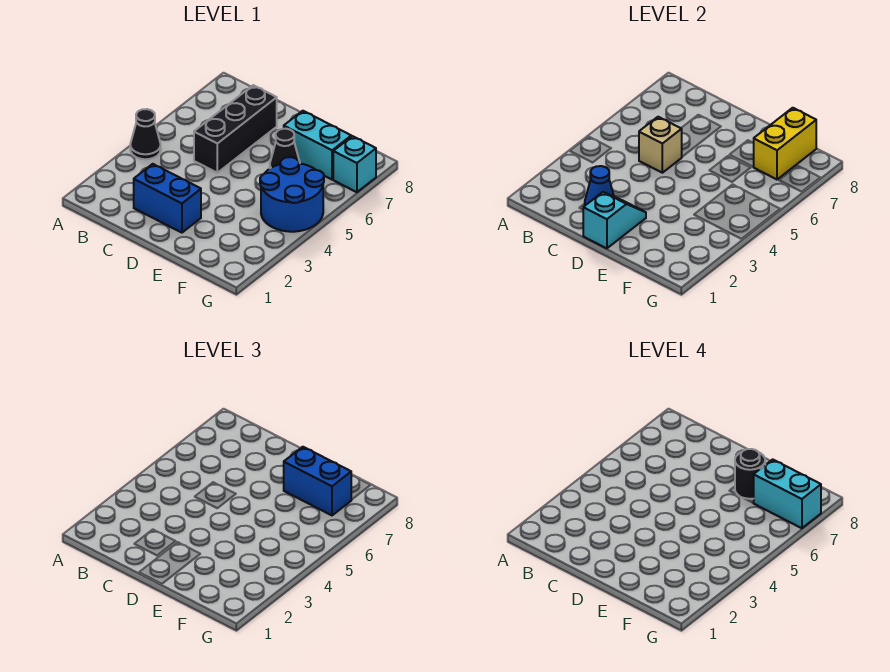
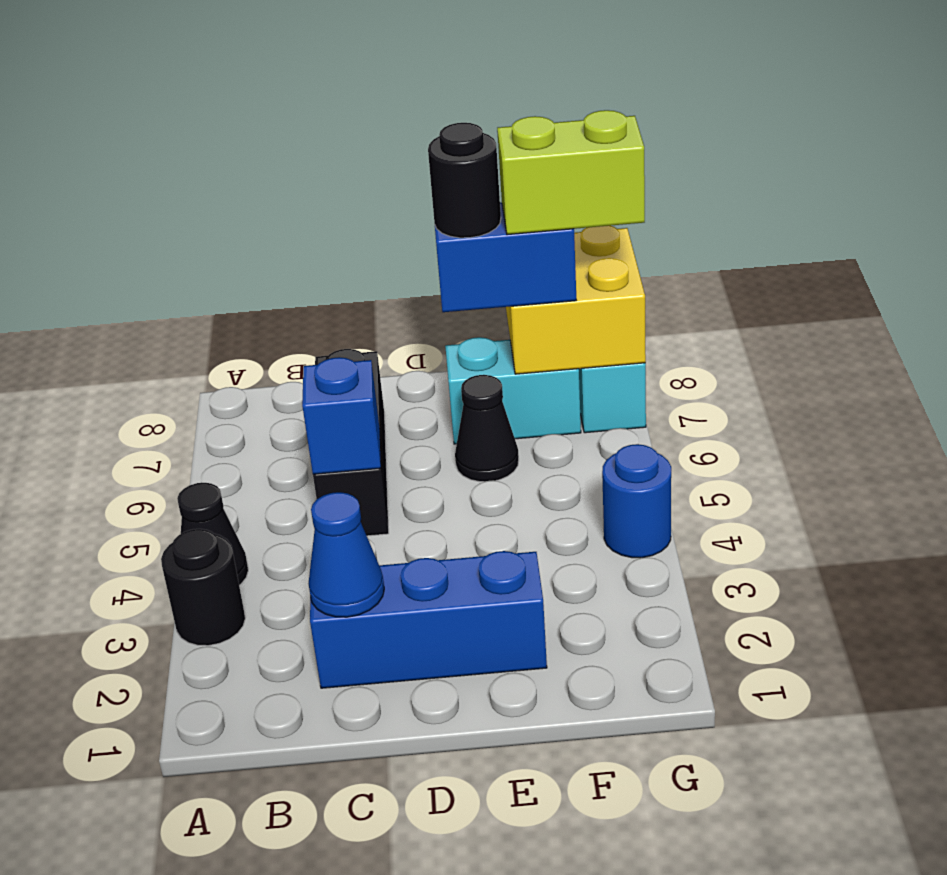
none -> black 1x1 round brick [161,529,245,646]
blue 1x2 brick [134,164,201,233] -> blue 1x3 brick [310,551,547,688]
tan 1x1 brick [639,117,682,173] -> blue 1x1 brick [302,357,381,474]
cyan 1x2 slope [583,192,646,248] -> none
blue 2x2 round brick [260,157,324,232] -> blue 1x1 round brick [602,444,671,558]
yellow 1x2 brick [754,108,816,179] -> yellow 2x2 brick [506,226,646,374]
cyan 1x2 brick [754,459,821,528] -> lime 1x2 brick [497,110,645,235]

